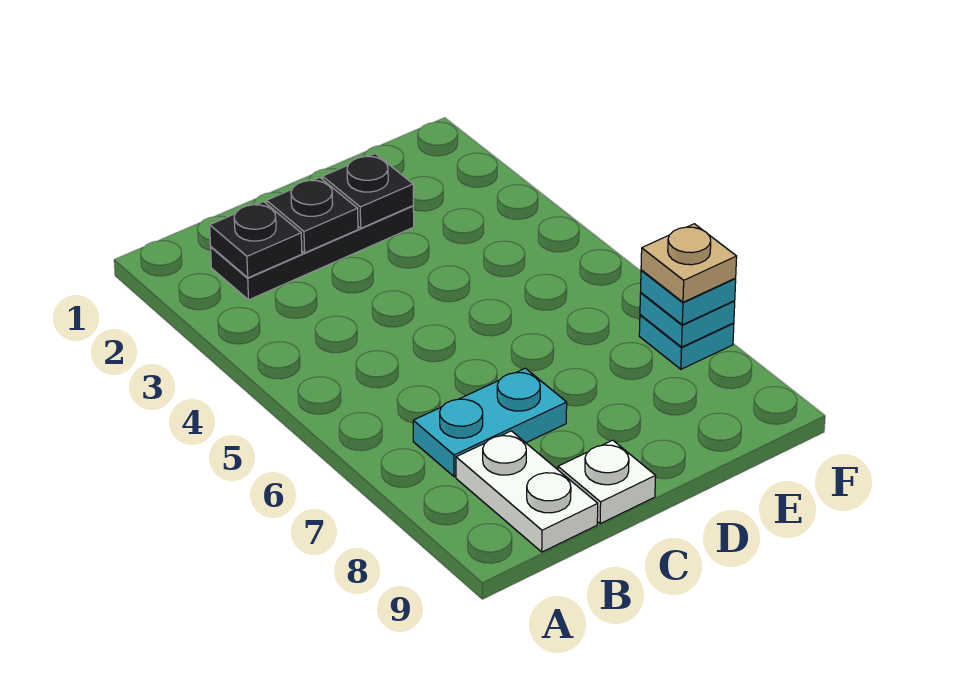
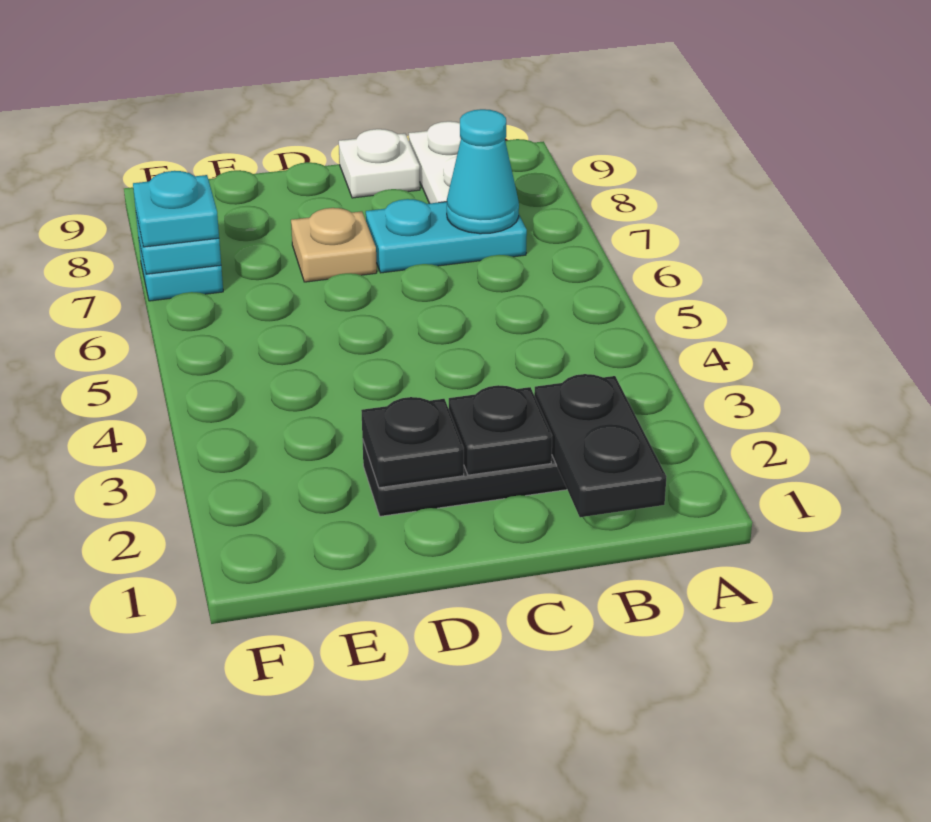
black 1x1 plate [210,202,302,278] -> black 1x2 plate [534,374,666,517]
none -> cyan 1x1 cone [447,109,519,234]
tan 1x1 plate [641,224,737,302] -> tan 1x1 plate moved to [291,208,377,282]

